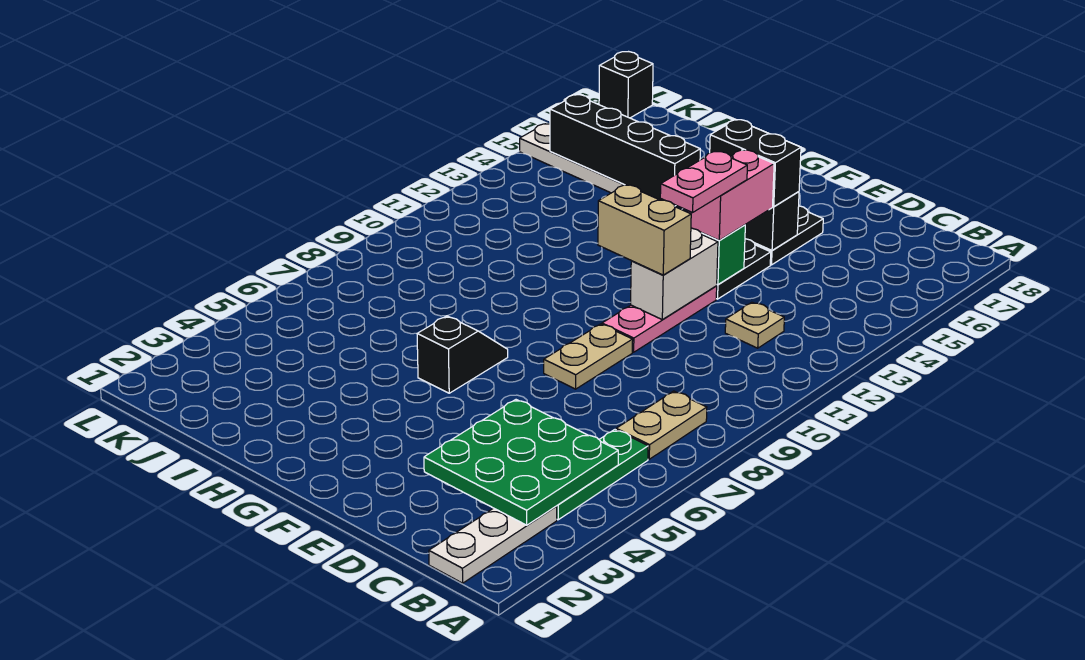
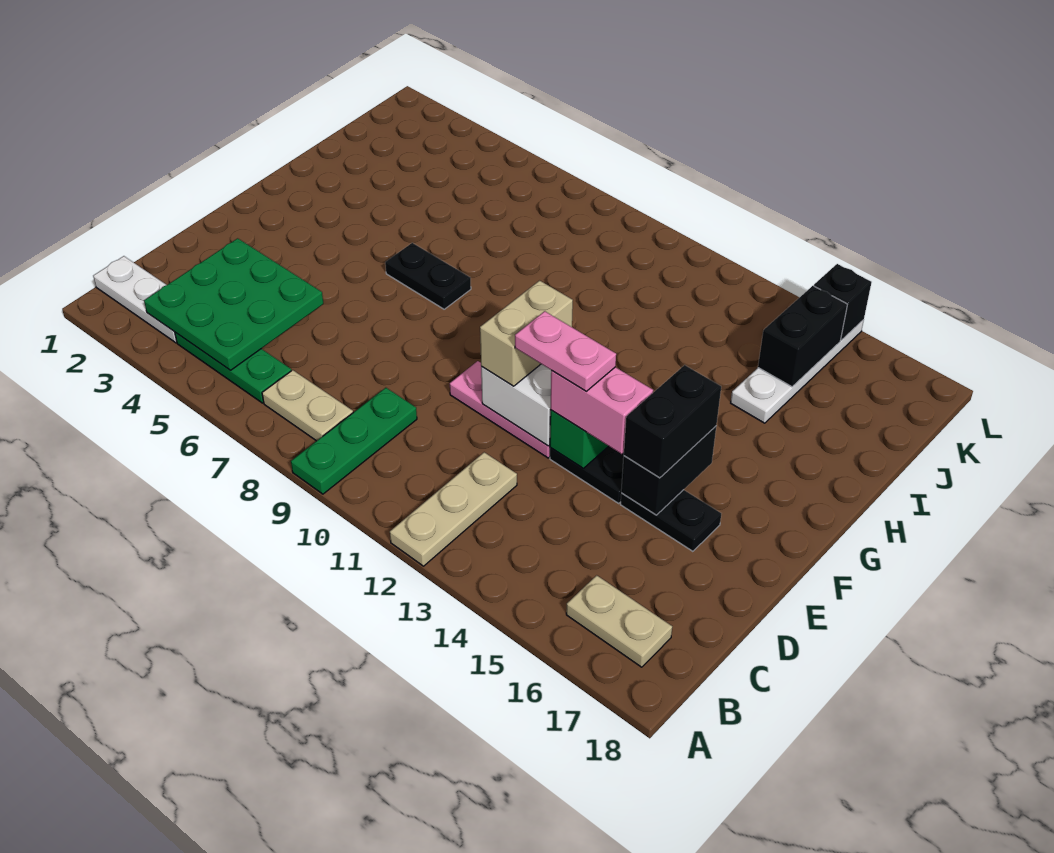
none -> green 1x3 plate [291,388,417,494]
tan 1x1 plate [725,302,784,348] -> tan 1x3 plate [390,452,517,566]
tan 1x2 plate [544,324,633,389] -> tan 1x2 plate moved to [566,575,672,667]
black 1x2 slope [417,316,508,393] -> black 1x2 plate [385,243,471,309]
black 1x4 brick [550,95,700,206] -> black 1x2 brick [758,286,847,387]
black 1x1 brick [599,52,653,118] -> black 1x1 brick moved to [814,264,872,340]

